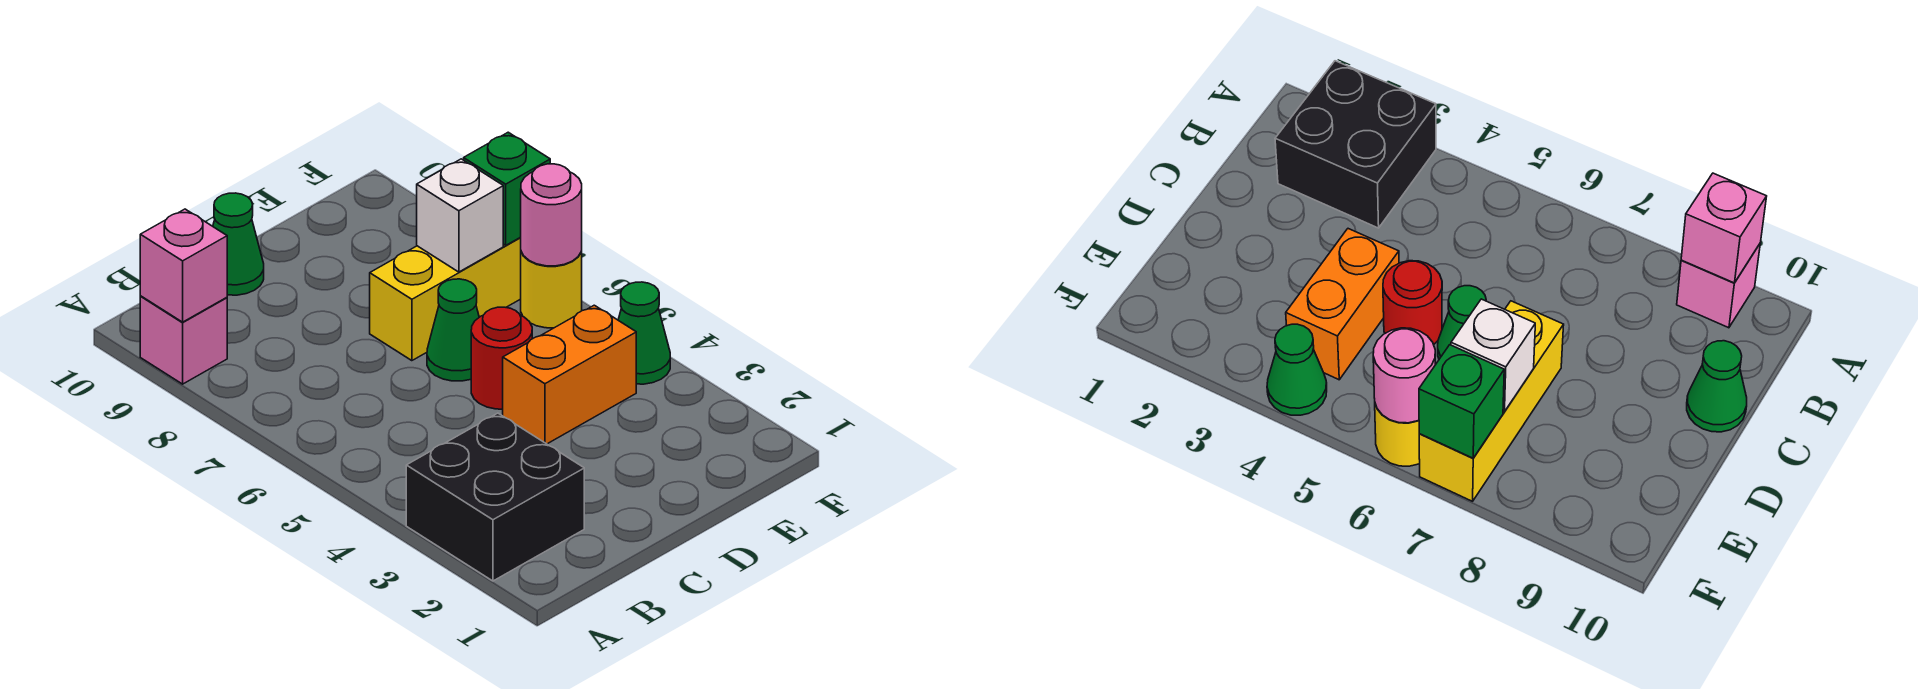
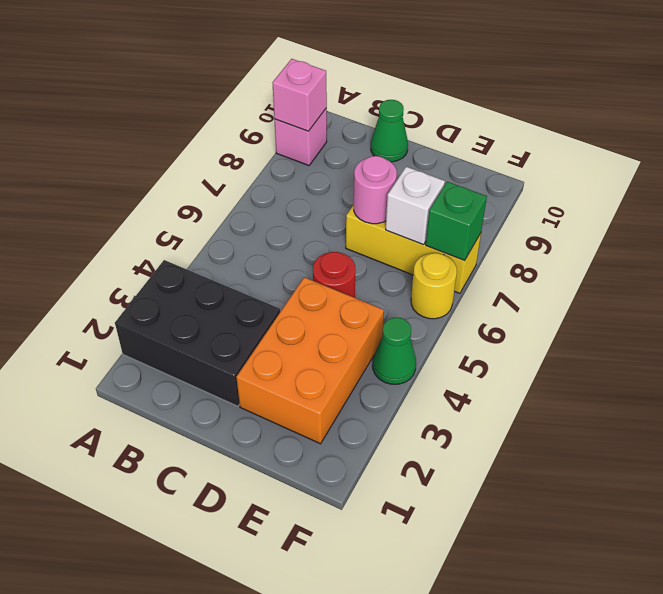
black 2x2 brick [406,413,584,581] -> black 2x3 brick [115,260,280,406]
orange 1x2 brick [503,305,636,444] -> orange 2x3 brick [236,277,384,444]
green 1x1 cone [427,279,479,381] -> none
pink 1x1 round brick [521,164,582,266] -> pink 1x1 round brick moved to [354,156,397,224]

